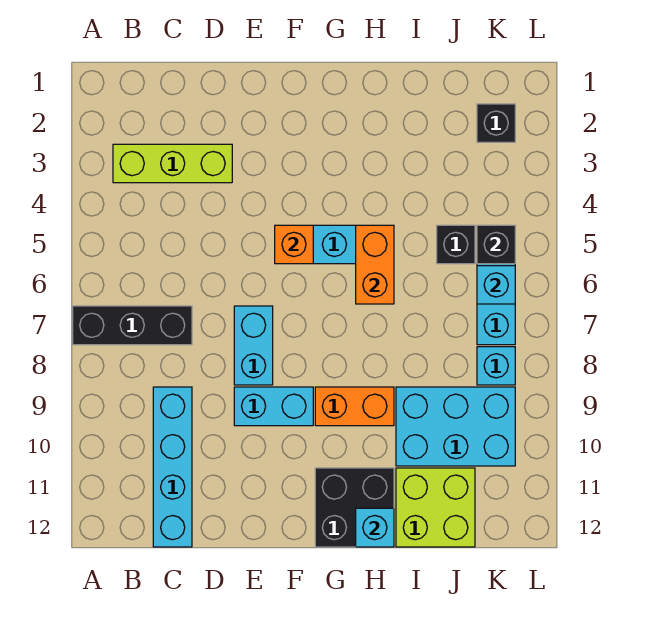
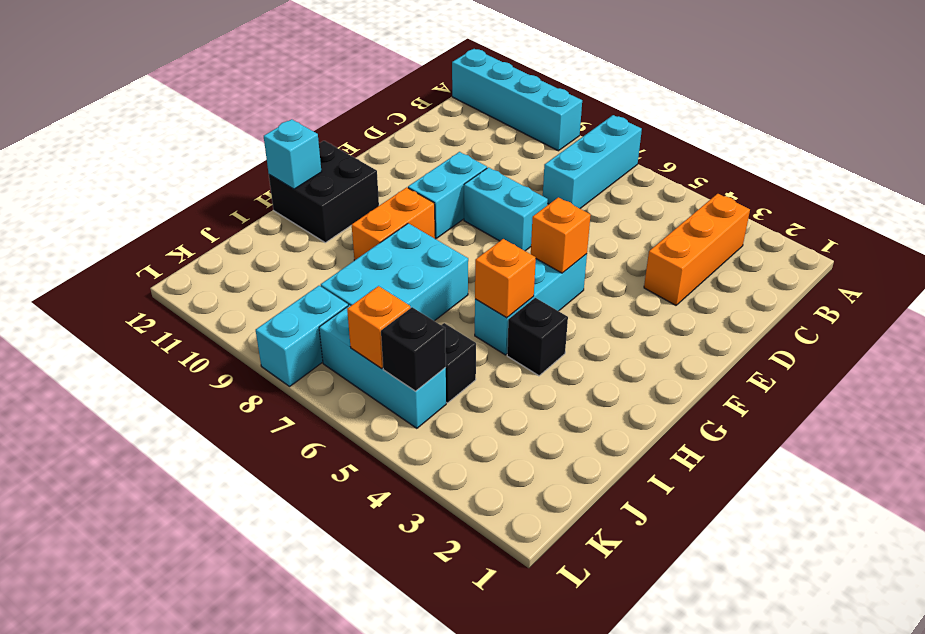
black 1x3 brick [73,306,192,345] -> cyan 1x3 brick [543,115,642,209]
lime 1x3 brick [113,144,232,183] -> orange 1x3 brick [644,194,750,305]
cyan 1x4 brick [153,387,192,547] -> cyan 1x4 brick moved to [452,49,582,151]
orange 1x2 brick [356,225,394,304] -> orange 1x1 brick [475,239,536,318]
cyan 2x3 brick [396,387,515,466] -> cyan 2x3 brick moved to [321,223,468,321]
lime 2x2 brick [396,468,475,547] -> none
black 1x1 brick [477,104,515,142] -> black 1x1 brick moved to [507,298,568,376]
cyan 1x1 brick [477,266,515,304] -> orange 1x1 brick [347,286,410,369]
cyan 1x1 brick [477,347,515,385] -> cyan 1x2 brick [256,286,348,386]

